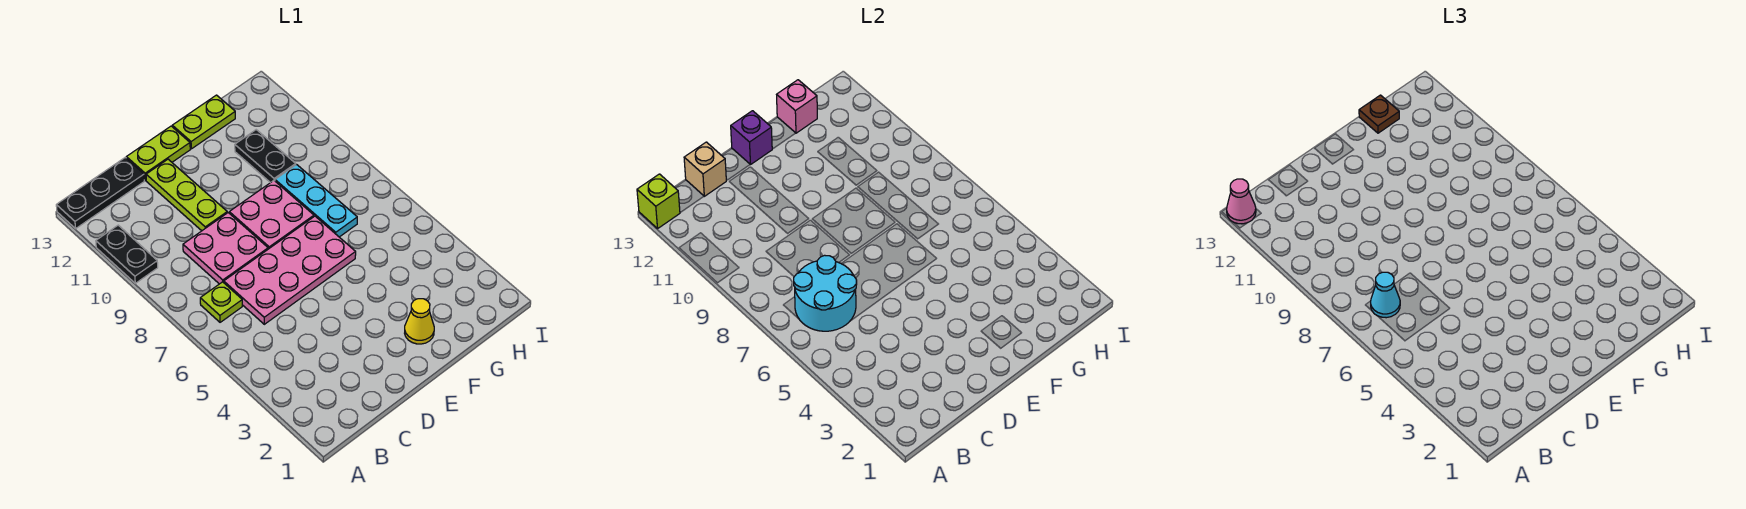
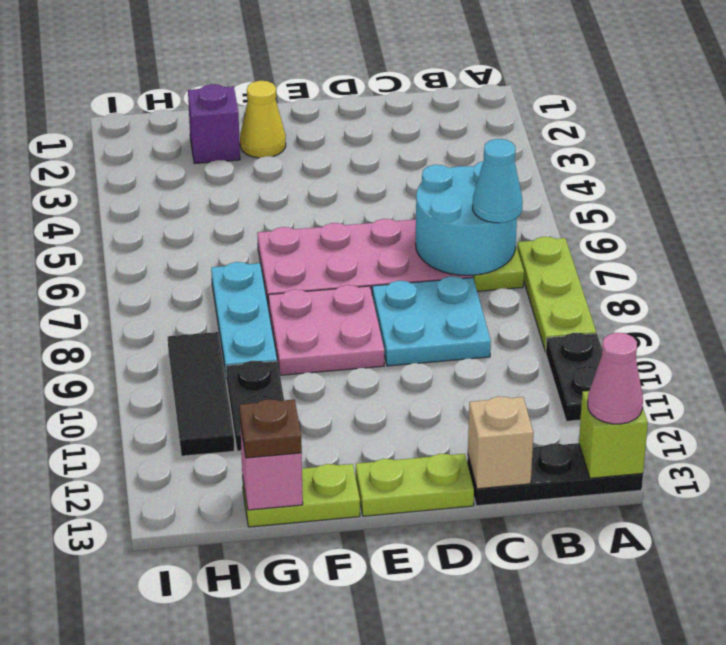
pink 2x2 plate [183,213,268,284] -> cyan 2x2 plate [372,276,491,366]
lime 1x3 plate [146,159,227,231] -> lime 1x3 plate moved to [517,237,596,352]
purple 1x1 brick [731,111,772,165] -> purple 1x1 brick moved to [188,84,240,164]
none -> black 1x3 tile [168,332,234,456]

